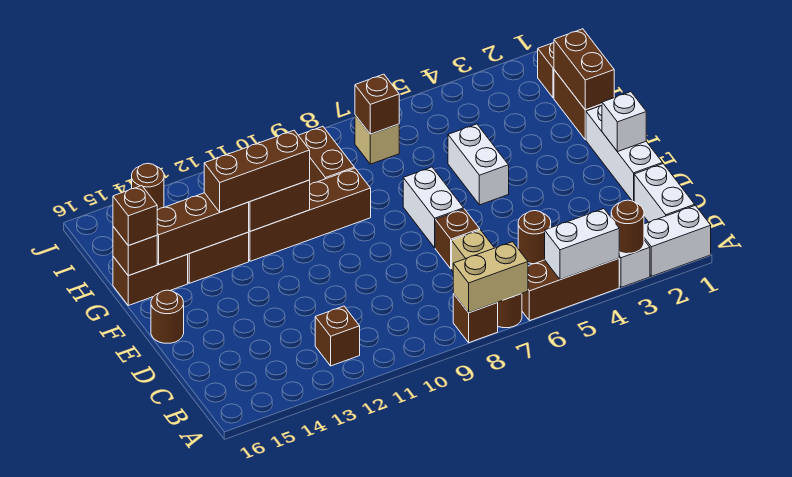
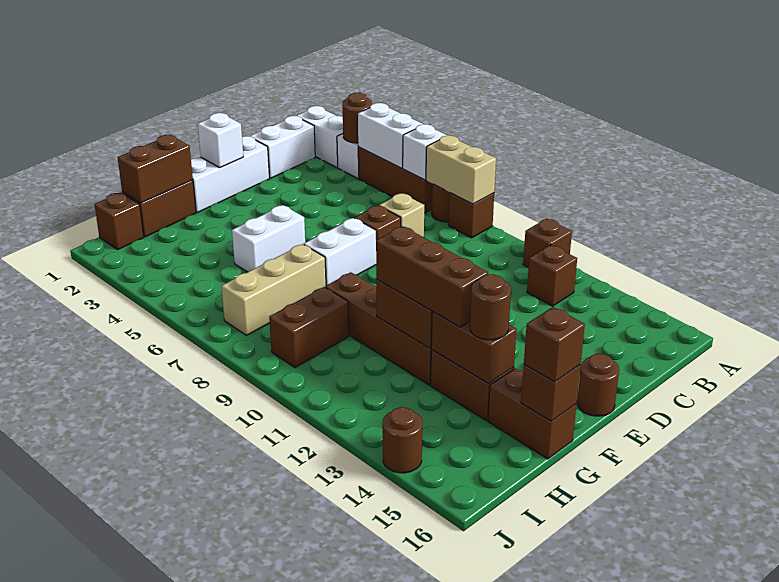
none -> white 1x1 brick [403,124,447,180]
brown 1x1 round brick [518,211,551,264] -> brown 1x1 round brick moved to [470,274,511,340]
brown 1x3 brick [157,193,249,264] -> brown 1x2 brick [431,312,517,383]
tan 1x1 brick [355,115,399,164] -> tan 1x3 brick [221,244,326,335]
brown 1x1 brick [355,74,399,134] -> brown 1x1 brick moved to [523,219,572,268]

